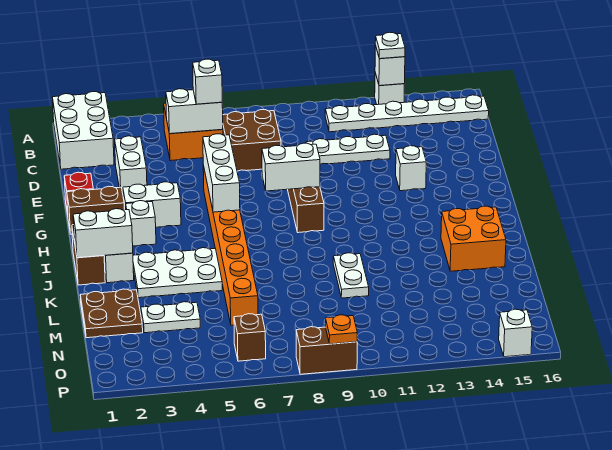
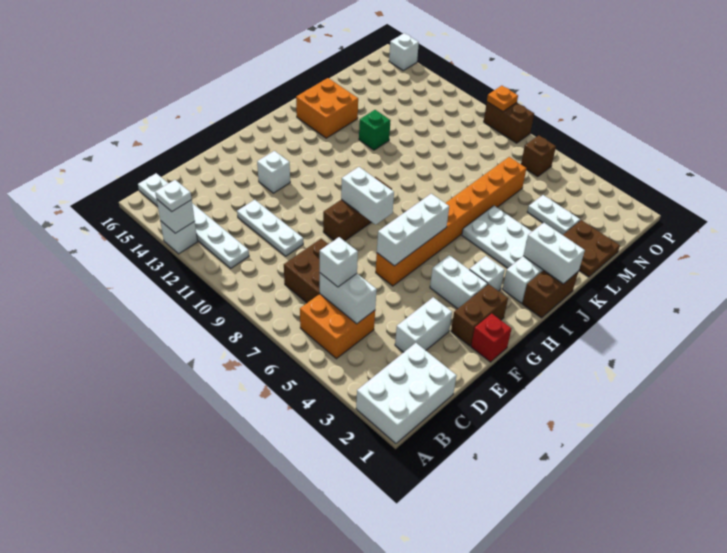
brown 1x2 brick [67,186,124,234] -> brown 1x2 brick turned to [451,284,508,346]
white 1x2 plate [333,253,369,298] -> none
none -> green 1x1 brick [359,110,391,150]

